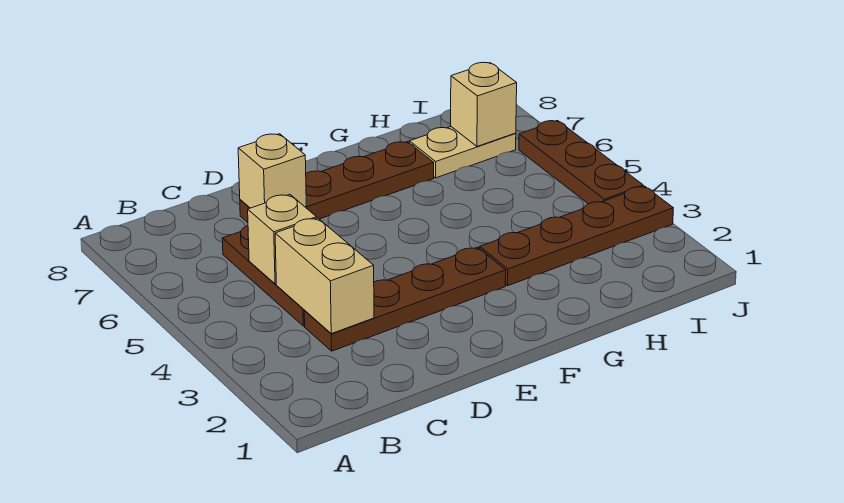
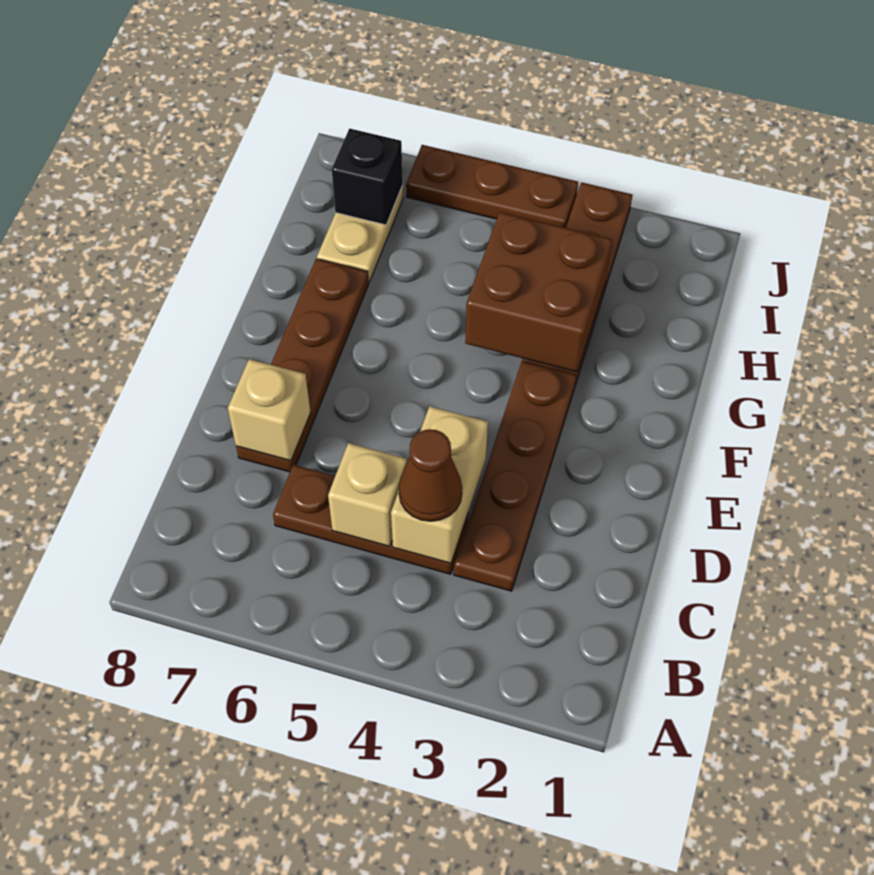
tan 1x2 brick [275,218,374,334] -> tan 1x2 brick turned to [391,406,488,563]
none -> brown 1x1 cone [399,429,462,521]
none -> brown 2x2 brick [465,212,612,372]
tan 1x1 brick [451,62,517,146] -> black 1x1 brick [332,129,403,225]

